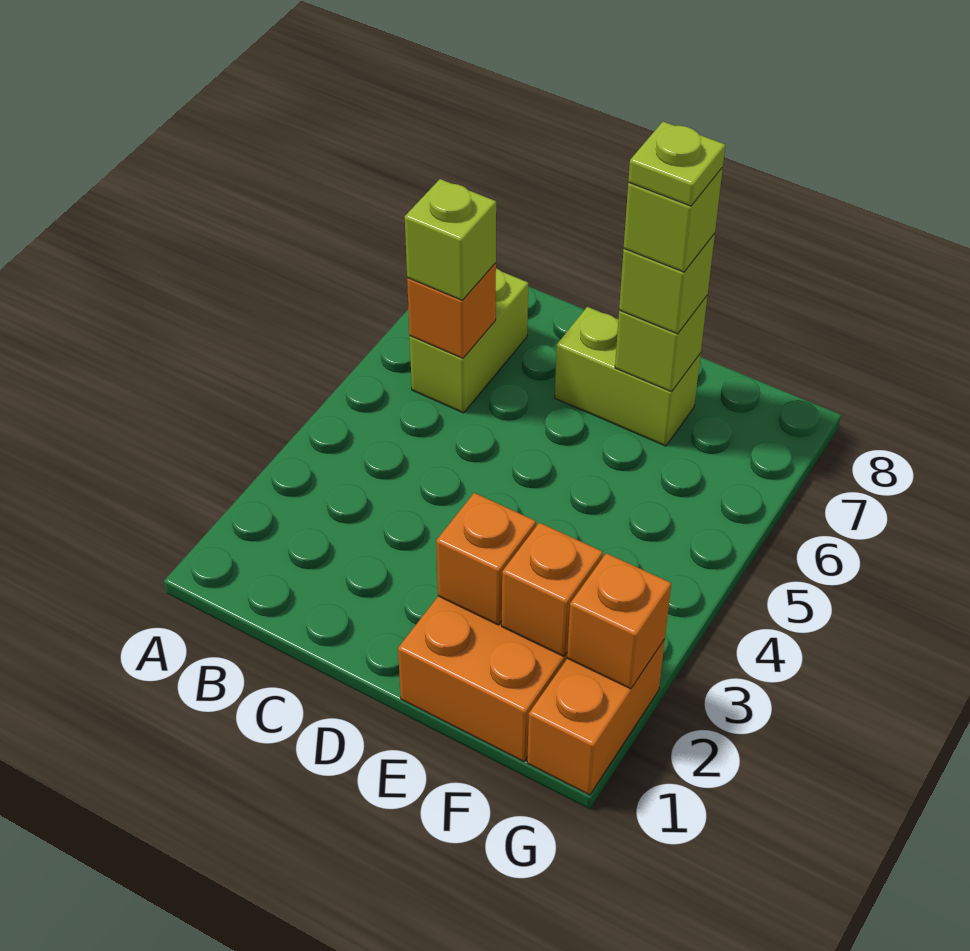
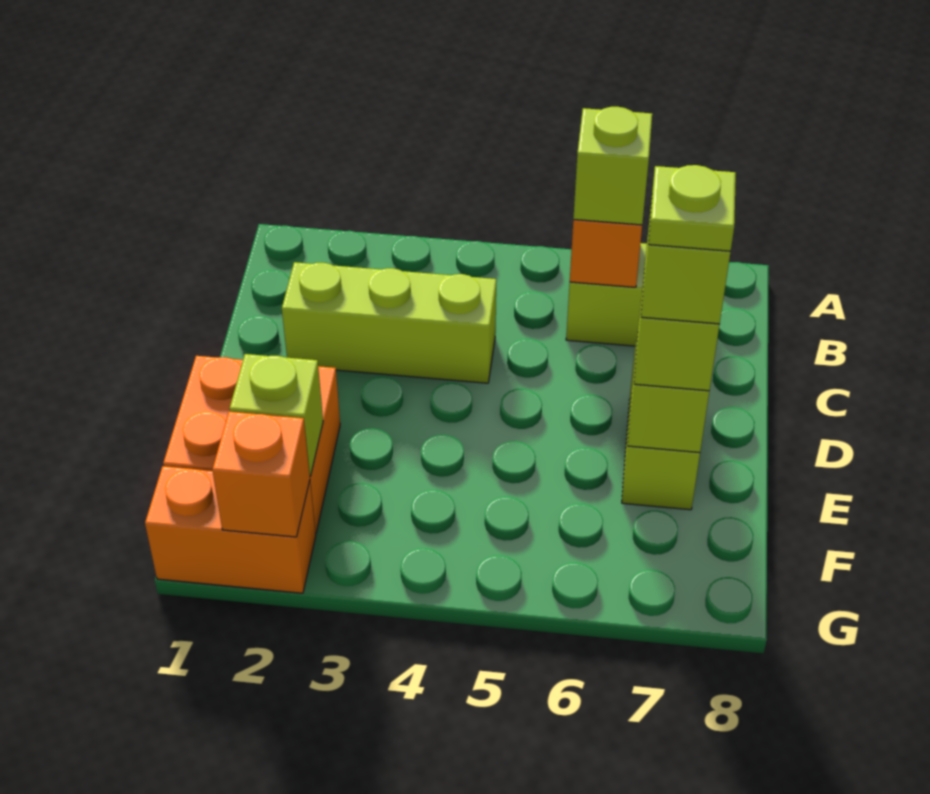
none -> lime 1x3 brick [282,262,496,383]
orange 1x1 brick [436,493,536,625] -> none
orange 1x1 brick [502,523,603,656] -> lime 1x1 brick [230,354,323,476]

